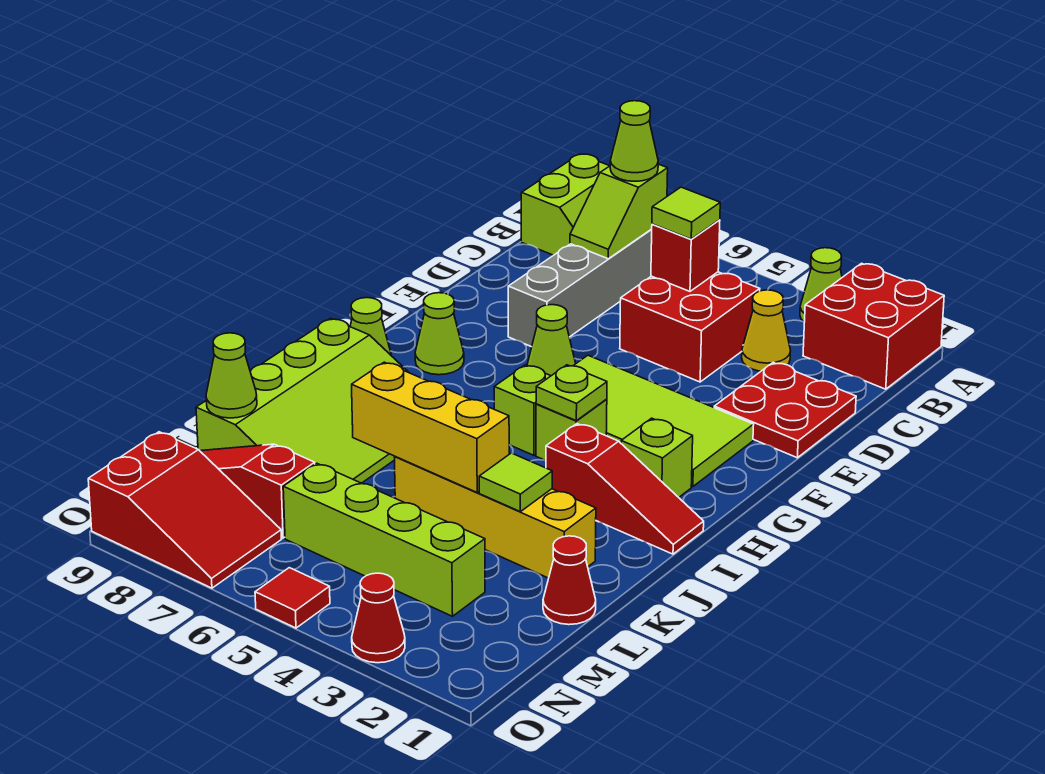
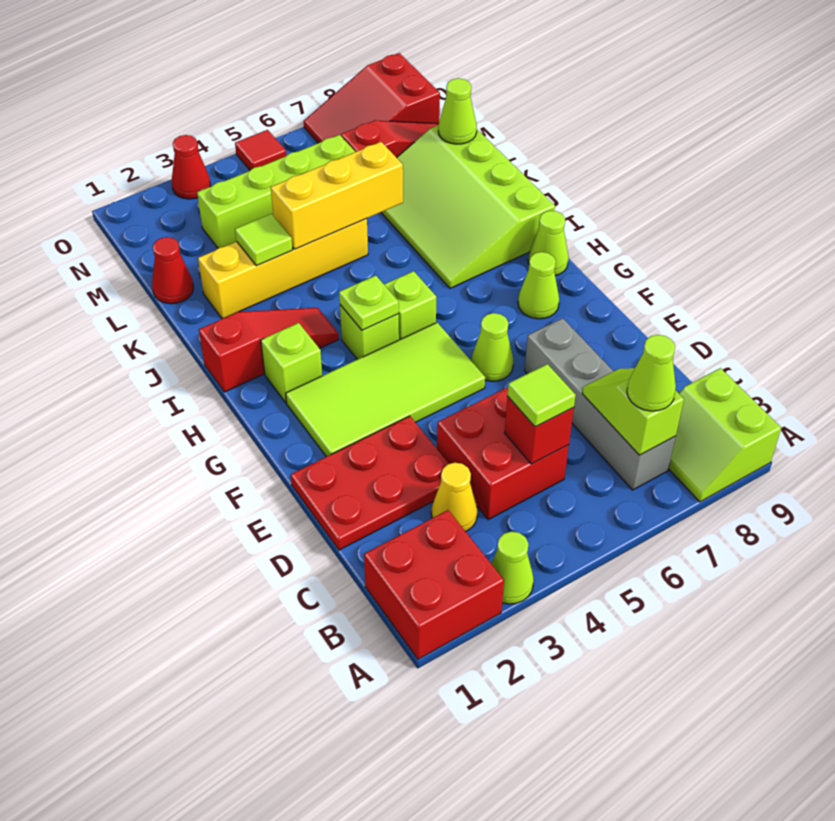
red 2x2 plate [714,363,856,458] -> red 2x3 plate [291,416,449,550]
red 1x3 slope [546,424,704,554] -> red 1x3 slope turned to [199,308,339,392]

